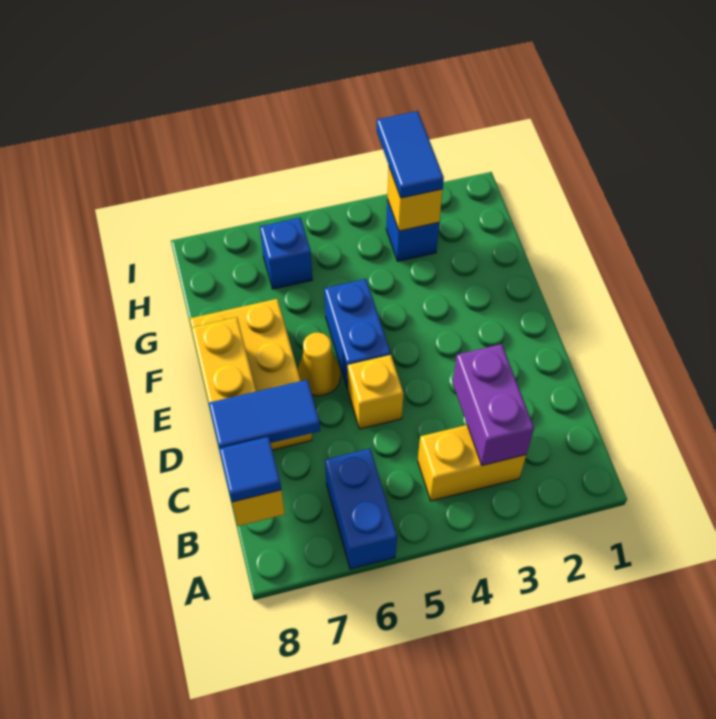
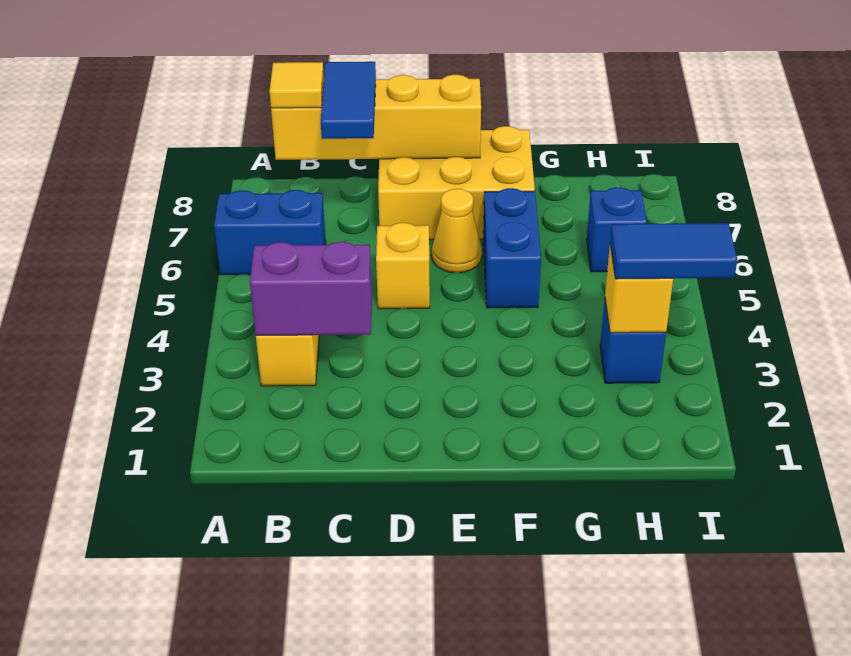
blue 1x1 tile [219,437,281,502] -> yellow 1x1 tile [269,62,324,108]
blue 1x2 brick [324,279,390,389] -> blue 1x2 brick turned to [483,188,541,308]

